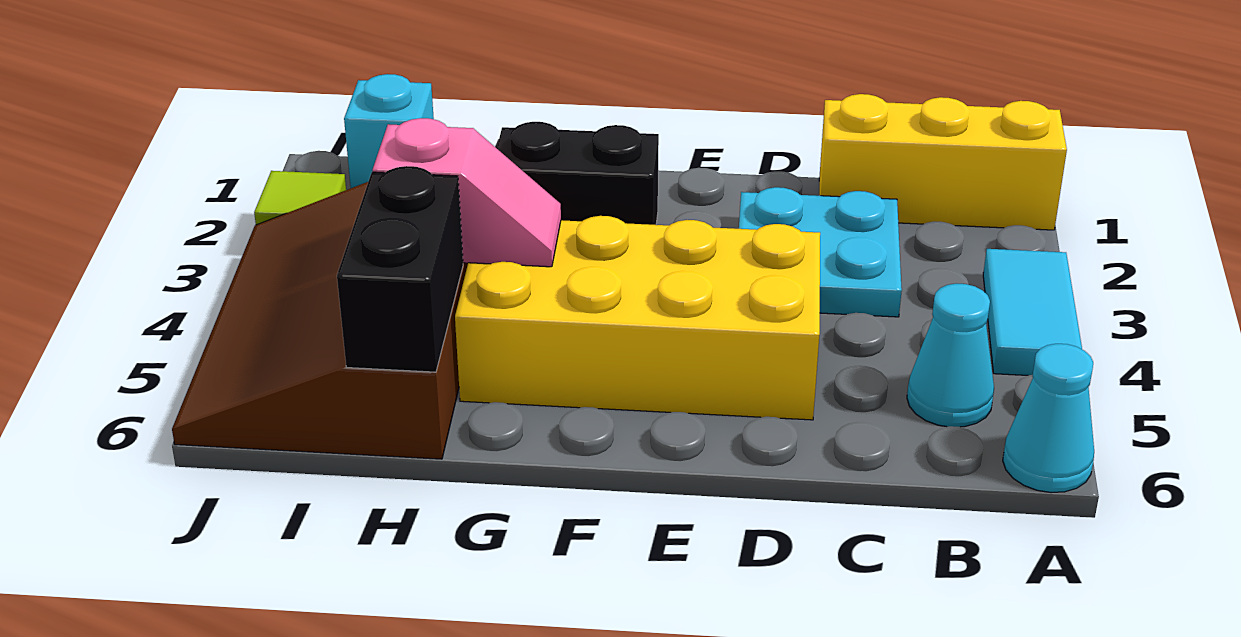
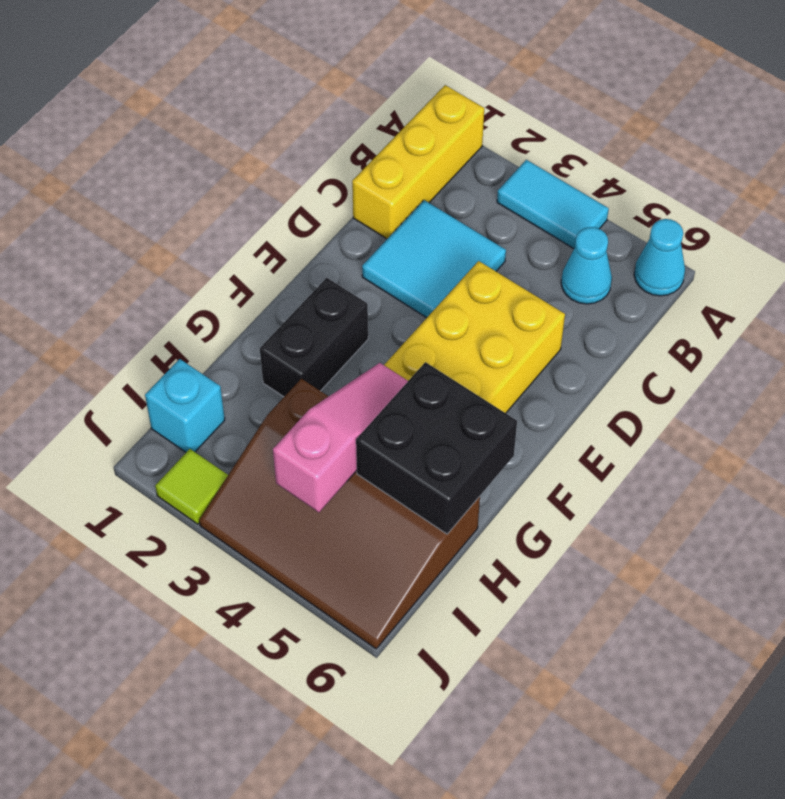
cyan 2x2 plate [739,187,902,317] -> cyan 2x2 tile [362,200,506,318]
pink 1x2 slope [373,118,561,267] -> pink 1x3 slope [273,363,408,512]
black 1x2 brick [337,166,463,372] -> black 2x2 brick [356,362,517,534]

